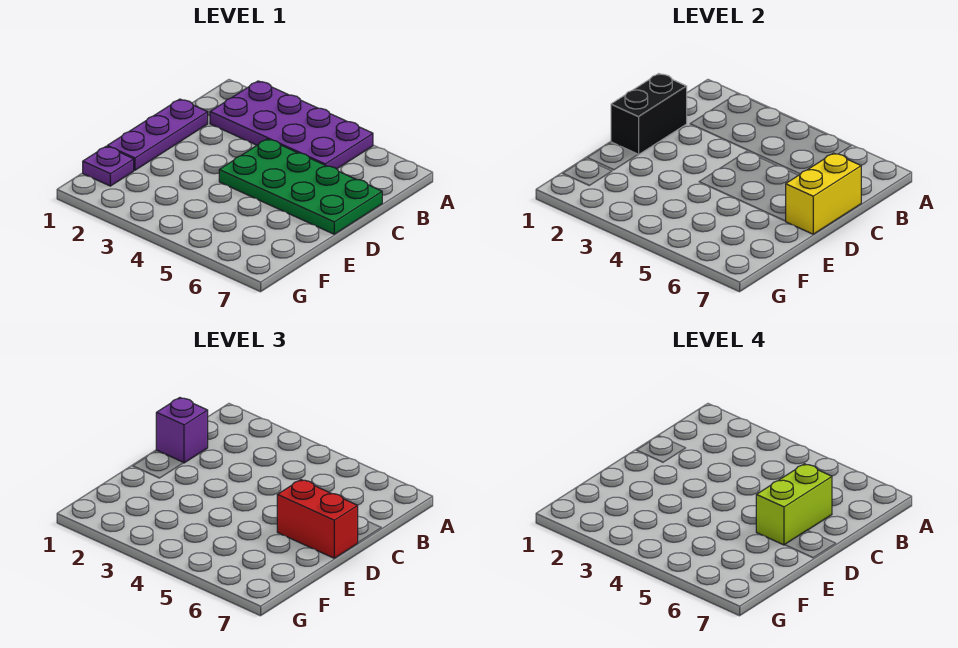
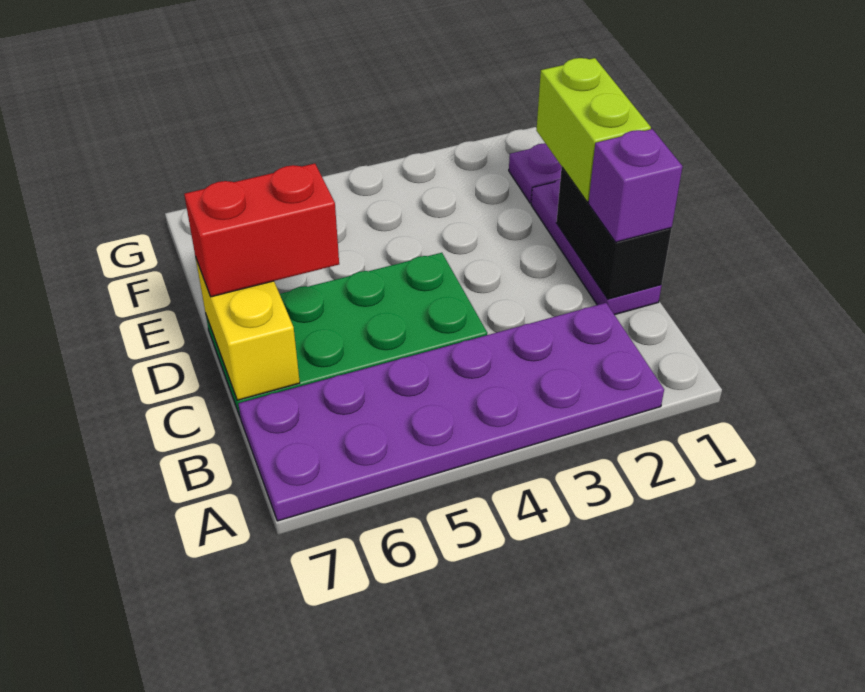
purple 2x4 plate [210,81,373,169] -> purple 2x6 plate [238,303,664,521]
lime 1x2 brick [756,464,832,545] -> lime 1x2 brick moved to [536,58,651,202]

